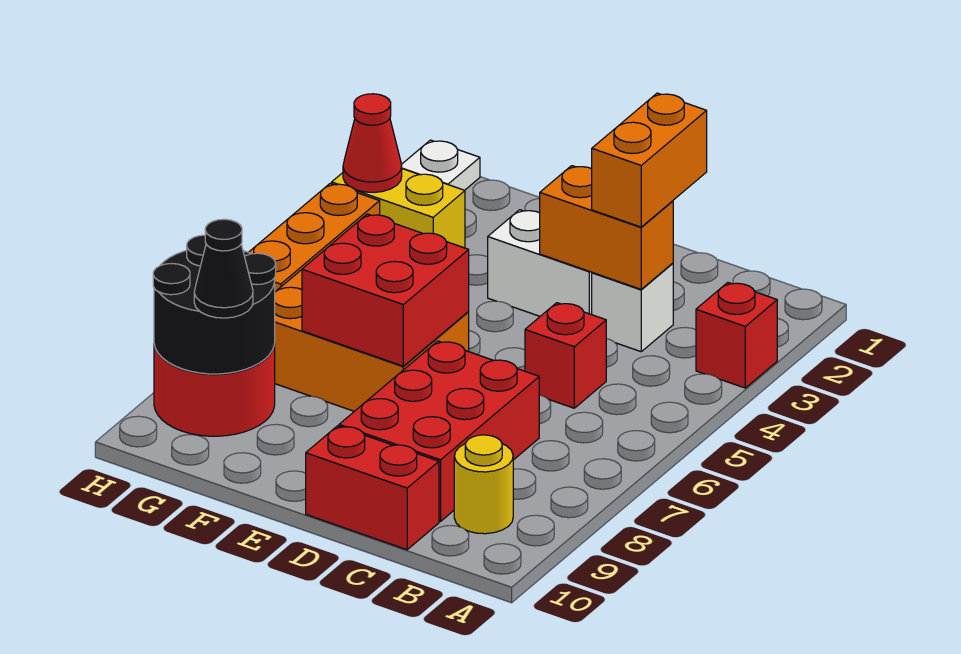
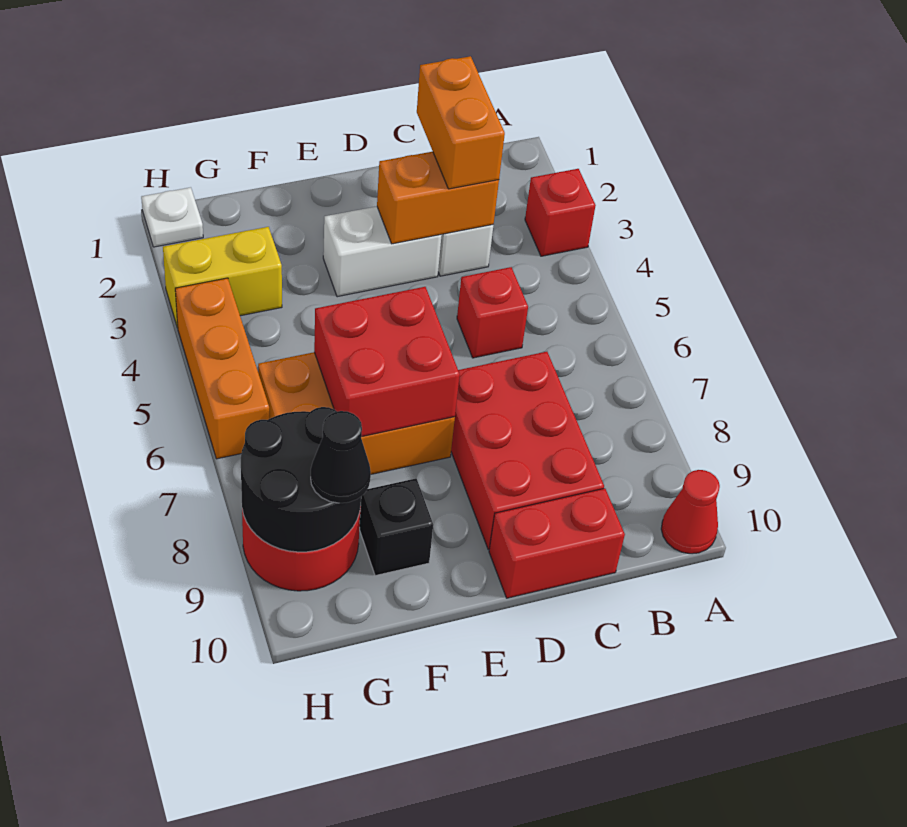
yellow 1x1 round brick [454,435,513,534] -> none
none -> black 1x1 brick [360,478,433,576]
red 1x1 cone [343,94,402,192] -> red 1x1 cone moved to [661,470,720,554]

